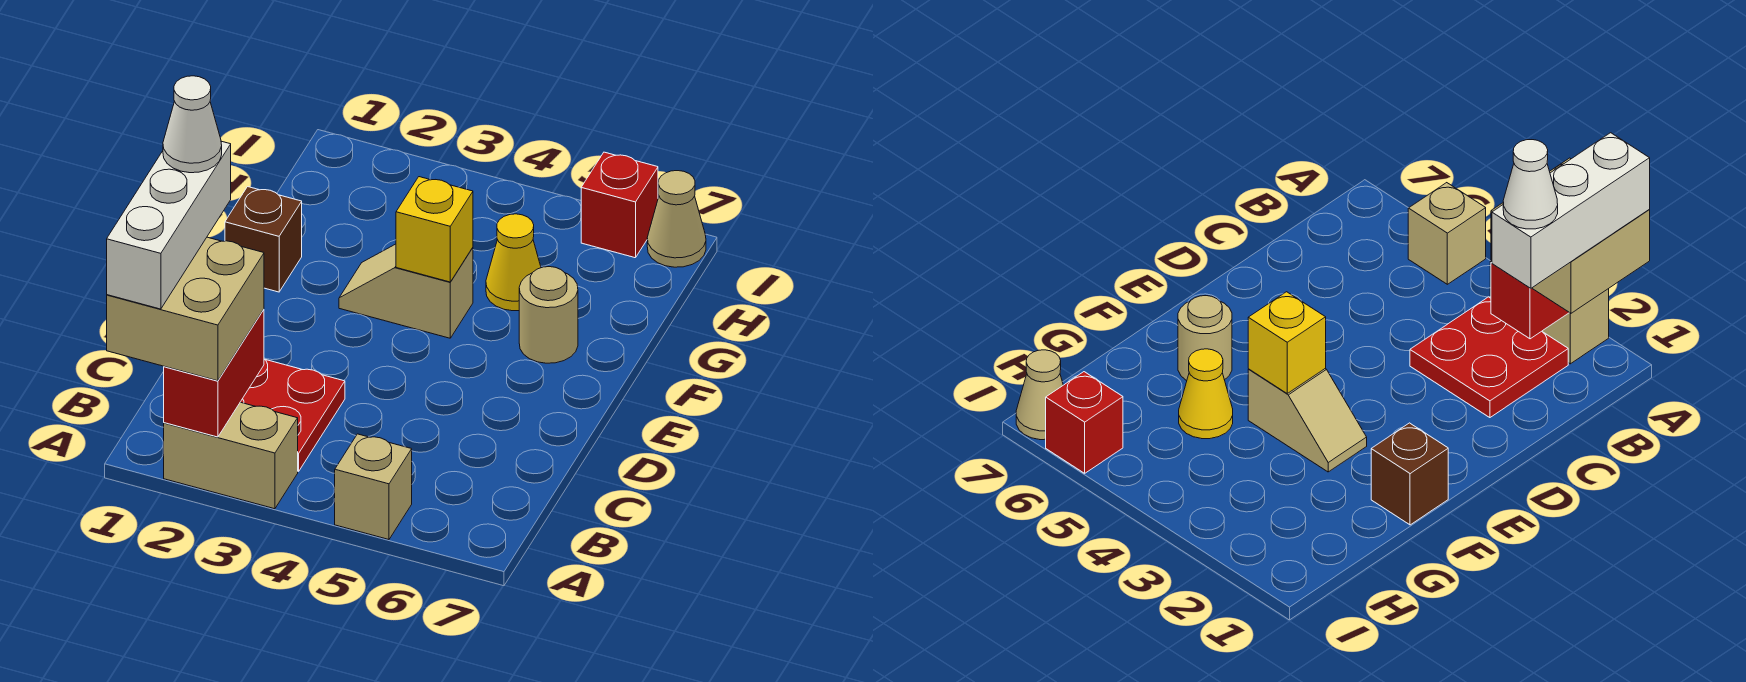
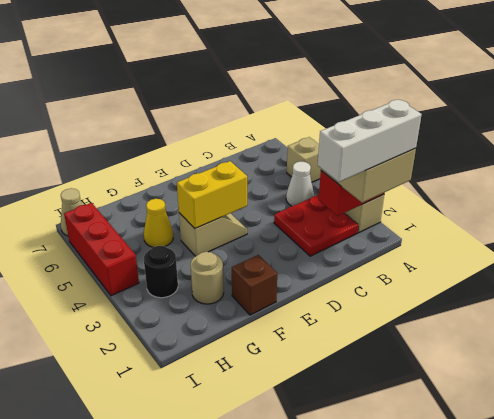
white 1x1 cone [163,76,222,173] -> white 1x1 cone moved to [286,161,314,206]
tan 1x2 slope [339,244,473,338] -> tan 1x2 slope turned to [179,213,247,256]
yellow 1x1 brick [396,177,473,282] -> yellow 1x2 brick [177,161,247,229]
tan 1x1 round brick [519,267,578,363] -> tan 1x1 round brick moved to [190,252,224,304]
none -> black 1x1 round brick [144,246,178,298]
red 1x1 brick [581,152,658,258] -> red 1x3 brick [64,203,139,296]

